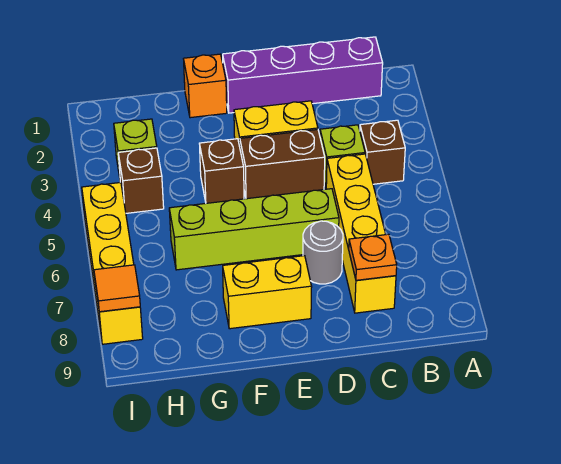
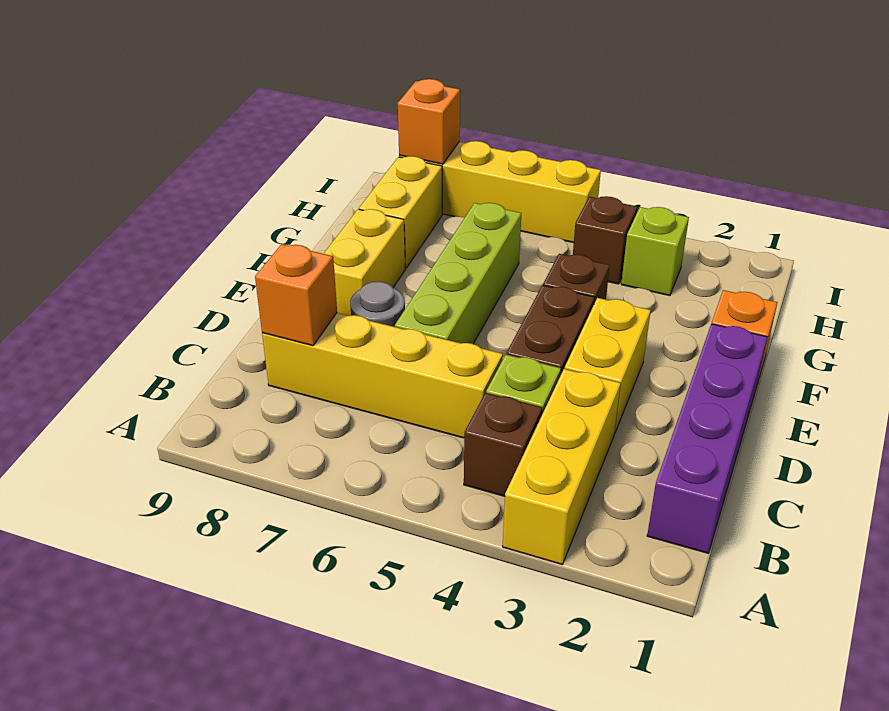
none -> yellow 1x3 brick [503,369,621,564]
orange 1x1 plate [349,234,397,280] -> orange 1x1 brick [255,244,337,346]
none -> yellow 1x2 brick [359,156,442,268]
orange 1x1 tile [94,265,140,312] -> orange 1x1 brick [398,79,460,164]

